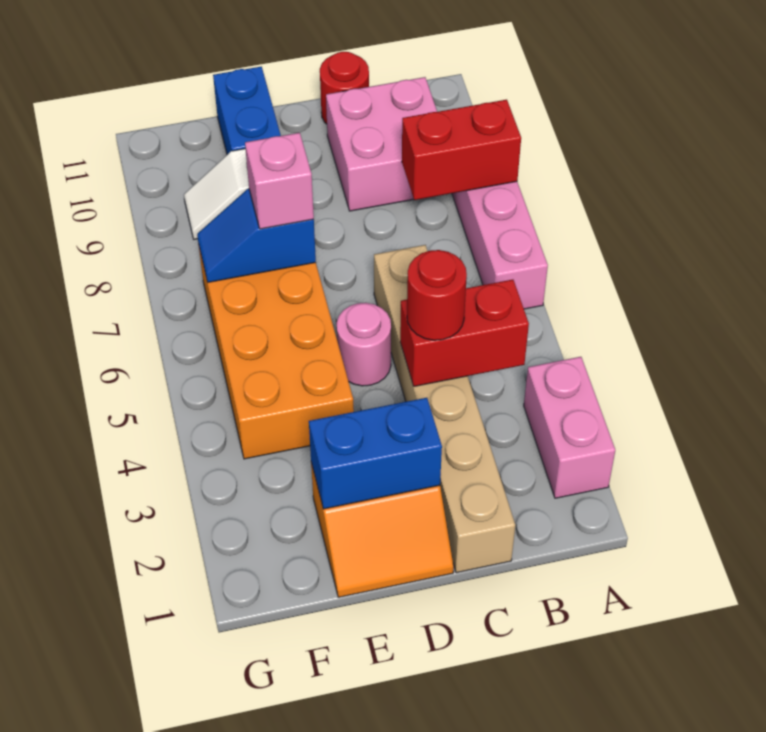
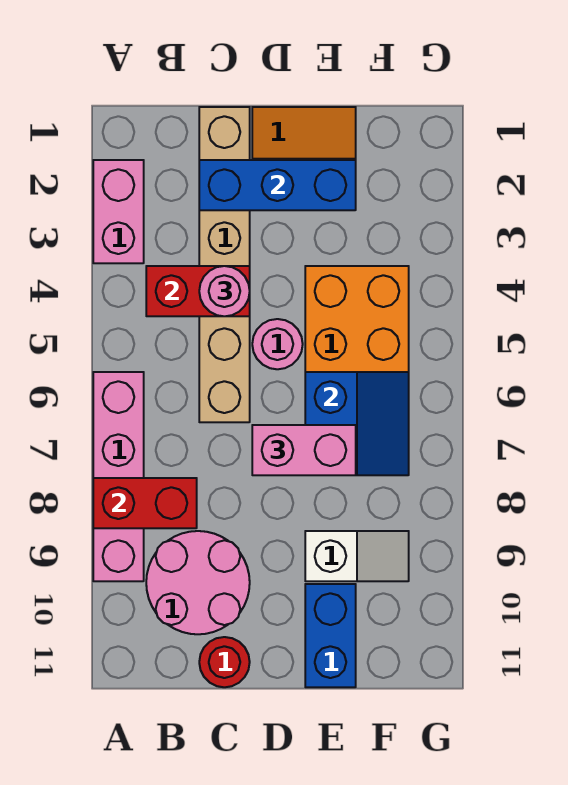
pink 2x2 brick [326,77,437,211] -> pink 2x2 round brick [146,531,250,634]
red 1x1 round brick [407,250,467,340] -> pink 1x1 round brick [199,266,250,316]
blue 1x2 brick [309,398,442,509] -> blue 1x3 brick [199,160,356,210]
blue 1x2 slope [197,189,316,282] -> blue 2x2 slope [305,372,409,475]
pink 1x1 brick [245,133,314,229] -> pink 1x2 brick [252,425,356,475]

